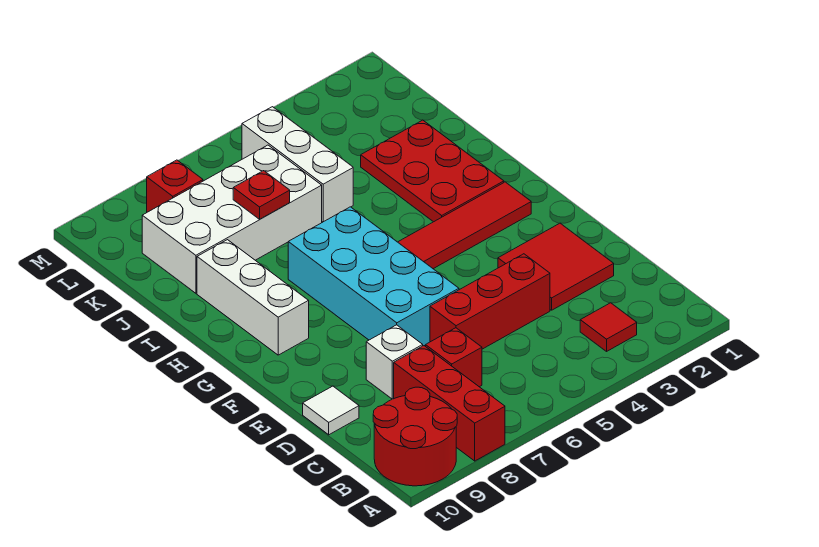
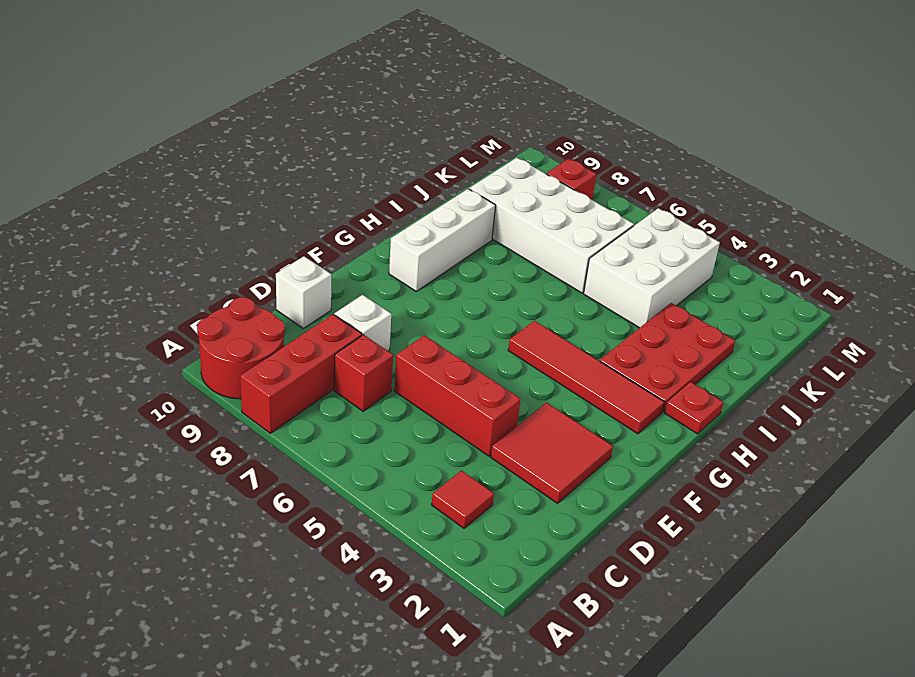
white 1x1 tile [303,386,359,435] -> white 1x1 brick [276,256,331,328]
cyan 2x4 brick [288,207,459,346] -> none
white 1x3 brick [242,107,353,222] -> white 2x3 brick [584,208,720,328]
red 1x1 plate [233,171,290,219] -> red 1x1 plate moved to [665,382,723,434]

